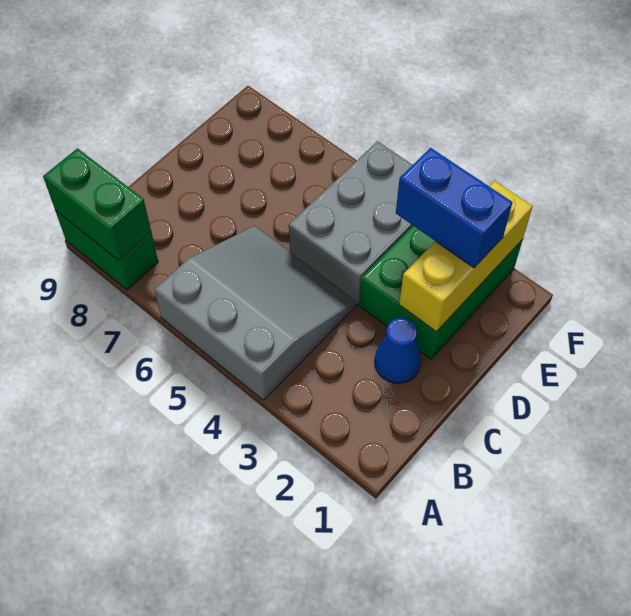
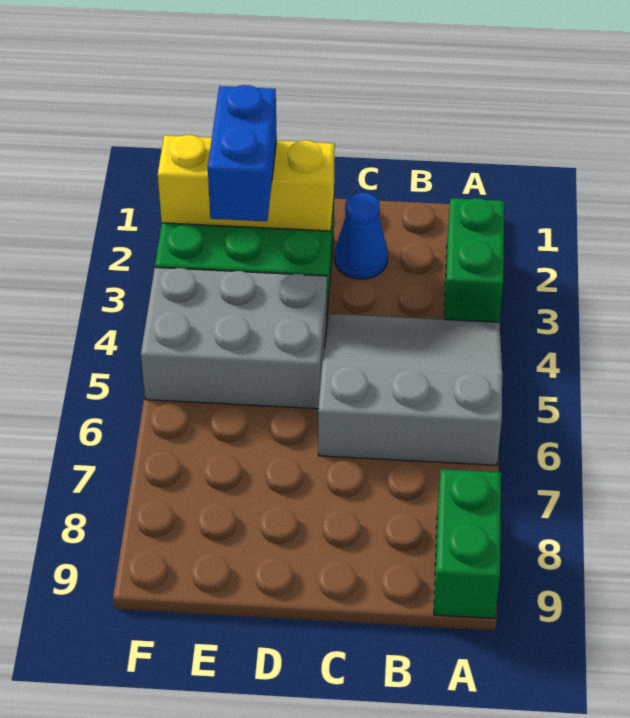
grey 3x3 slope [154,226,356,400] -> grey 3x3 slope turned to [318,314,502,465]
green 1x2 brick [43,148,151,261] -> green 1x2 brick moved to [444,198,504,322]

